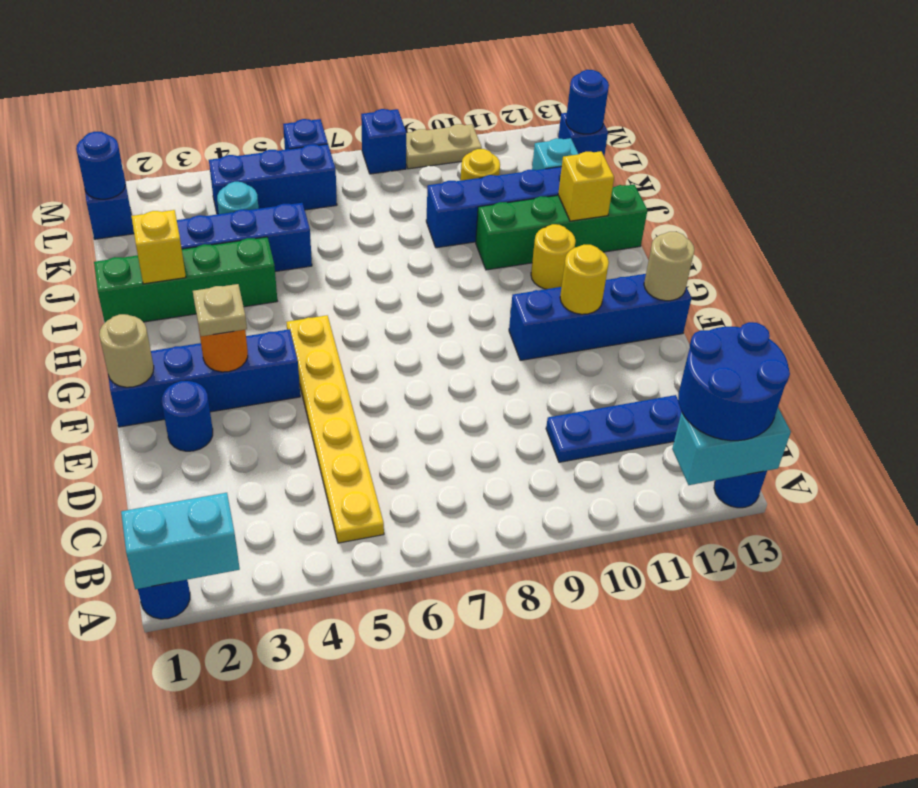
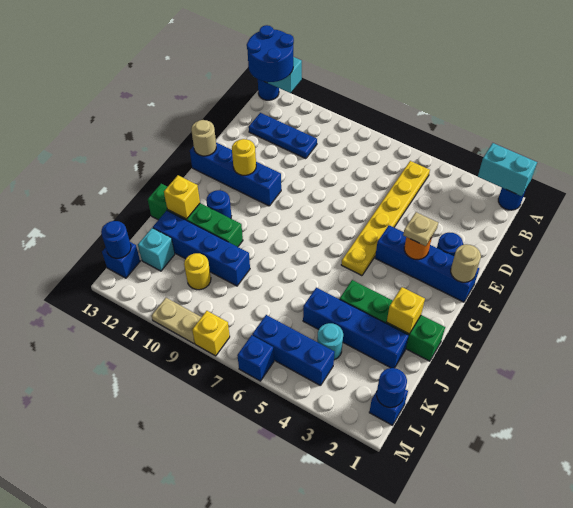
yellow 1x1 round brick [531,224,576,289] -> blue 1x1 round brick [206,190,231,218]
blue 1x1 brick [361,109,406,174] -> yellow 1x1 brick [192,311,230,356]

